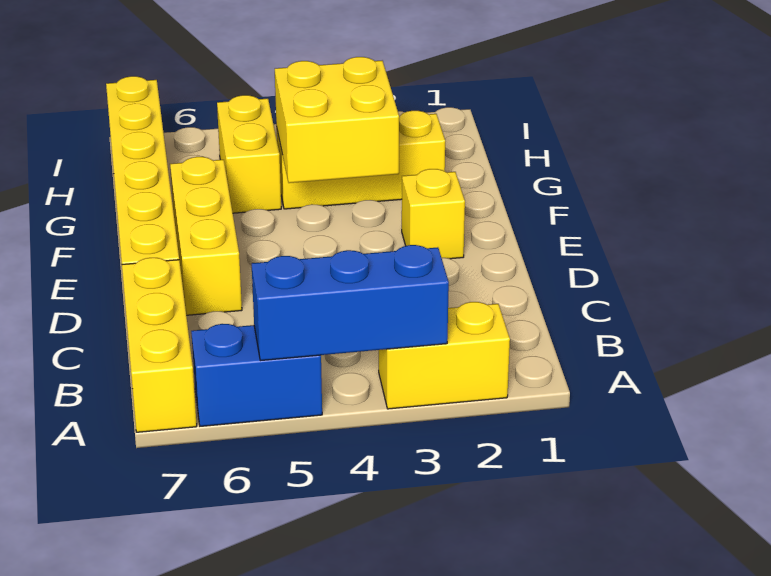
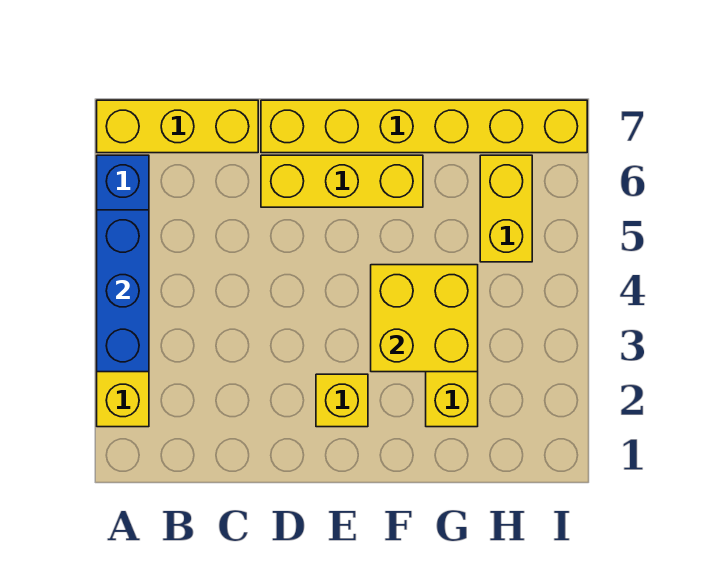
yellow 1x2 brick [217,95,281,213] -> yellow 1x2 brick turned to [480,155,532,262]

